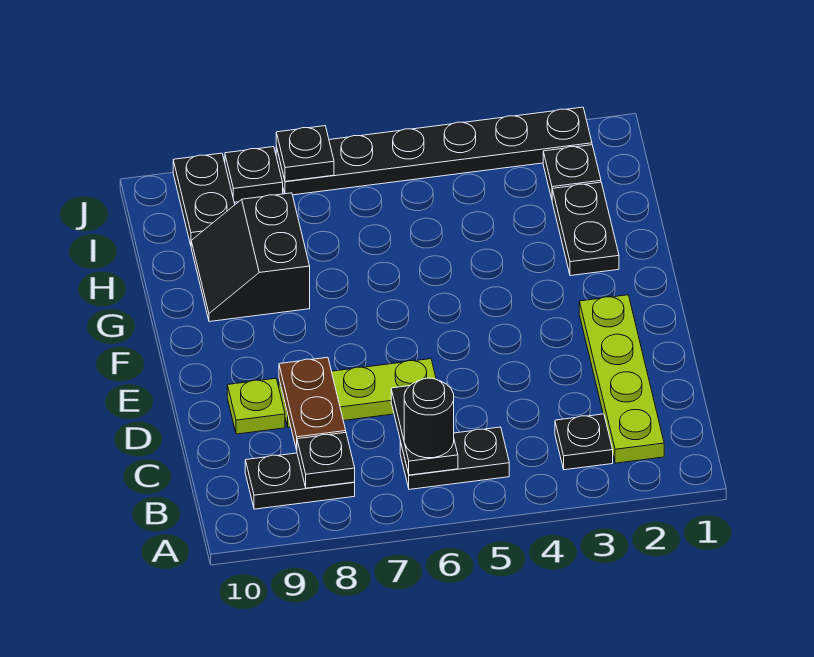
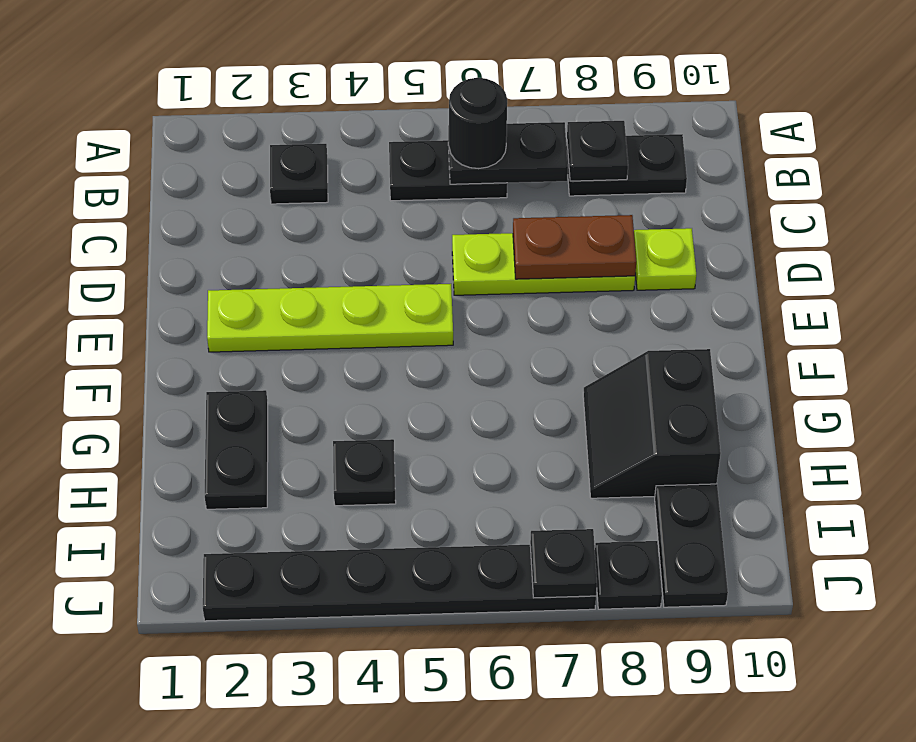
lime 1x4 plate [579,295,664,463] -> lime 1x4 plate turned to [207,284,453,352]
black 1x2 plate [391,386,458,475] -> black 1x2 plate turned to [448,122,568,184]
brown 1x2 plate [279,357,346,450] -> brown 1x2 plate turned to [513,215,636,279]
black 2x2 slope [191,193,310,322] -> black 2x2 slope turned to [583,349,721,498]
black 1x1 plate [543,145,601,199] -> black 1x1 plate moved to [333,439,396,506]

